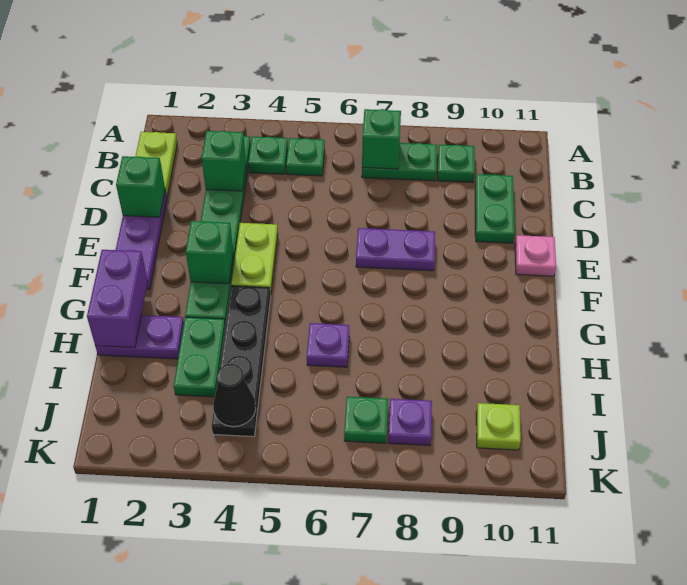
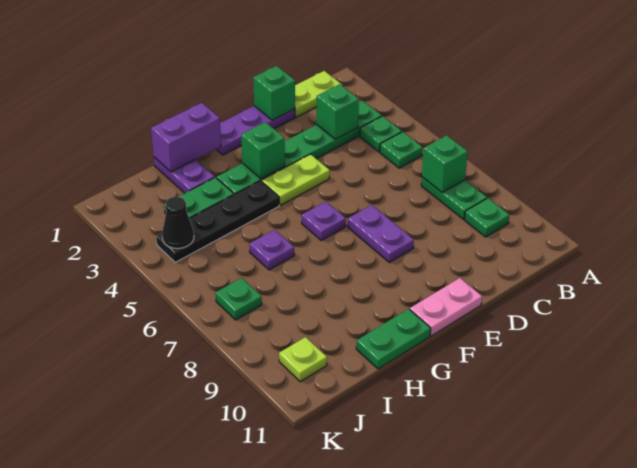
green 1x2 plate [475,174,515,243] -> green 1x2 plate moved to [356,309,431,369]
pink 1x1 plate [515,235,556,276] -> pink 1x2 plate [410,278,482,336]
purple 1x1 plate [388,399,432,446] -> purple 1x1 plate moved to [302,202,346,240]

